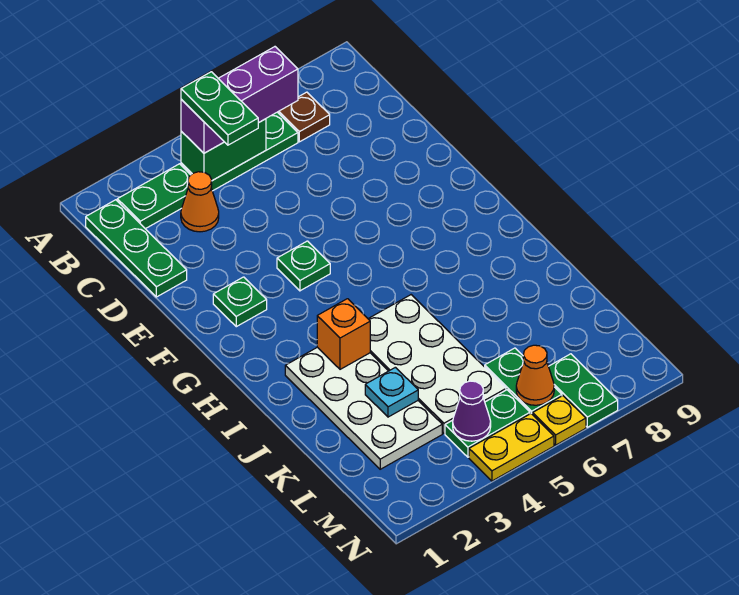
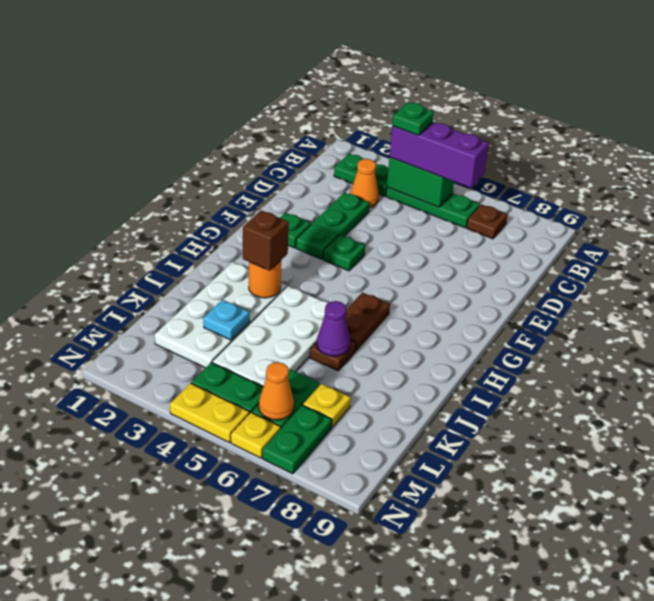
green 1x3 plate [86,200,187,297] -> green 1x3 plate moved to [296,193,369,259]
green 1x2 plate [181,72,258,145] -> green 1x1 plate [392,102,434,135]
none -> brown 1x2 plate [346,292,390,351]
orange 1x1 brick [317,299,370,369] -> orange 1x1 round brick [249,261,281,298]
none -> brown 1x1 brick [243,210,289,271]
none -> brown 1x1 plate [310,340,356,371]
none -> yellow 1x1 plate [303,384,351,428]
purple 1x1 cone [453,381,491,441] -> purple 1x1 cone moved to [317,301,350,356]

